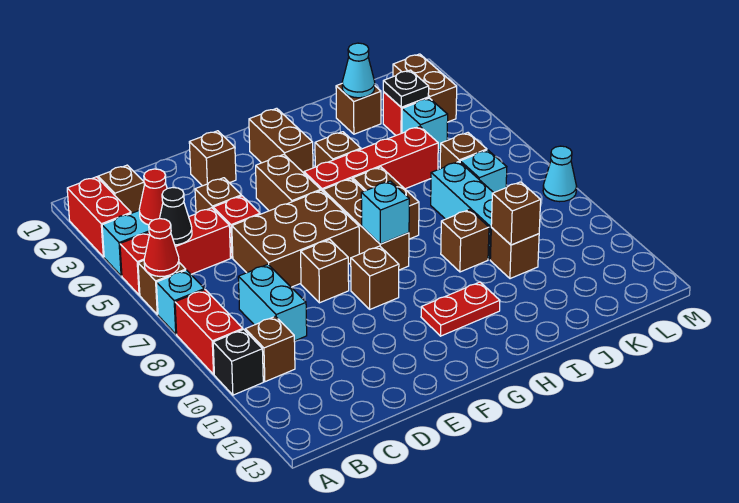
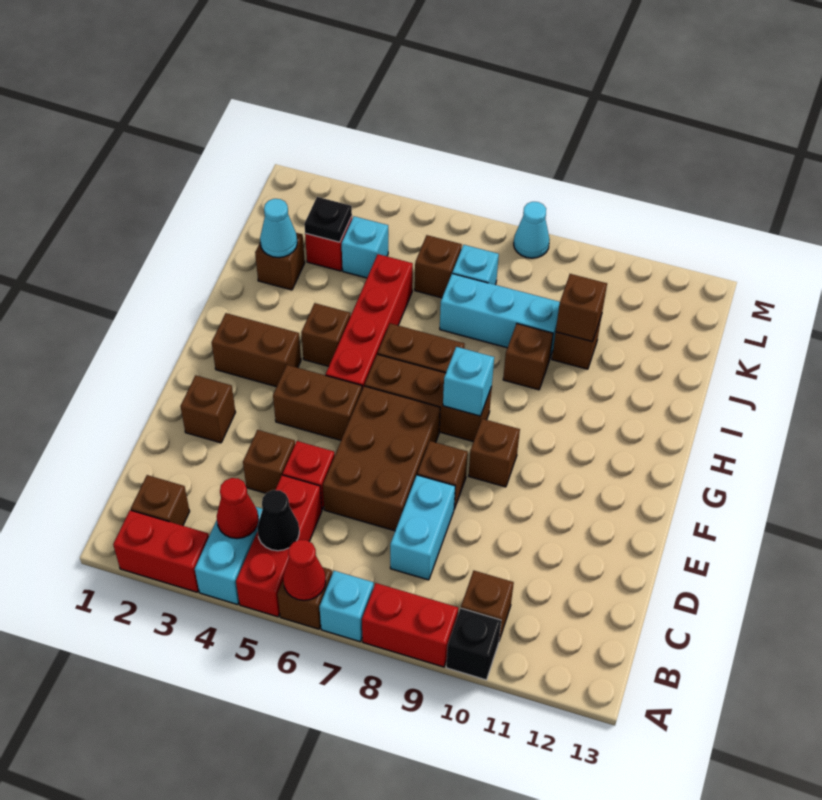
cyan 1x2 brick [238,264,307,341] -> cyan 1x2 brick turned to [390,475,455,580]
red 1x2 plate [421,282,500,336] -> none
brown 1x2 brick [393,54,457,122] -> none

